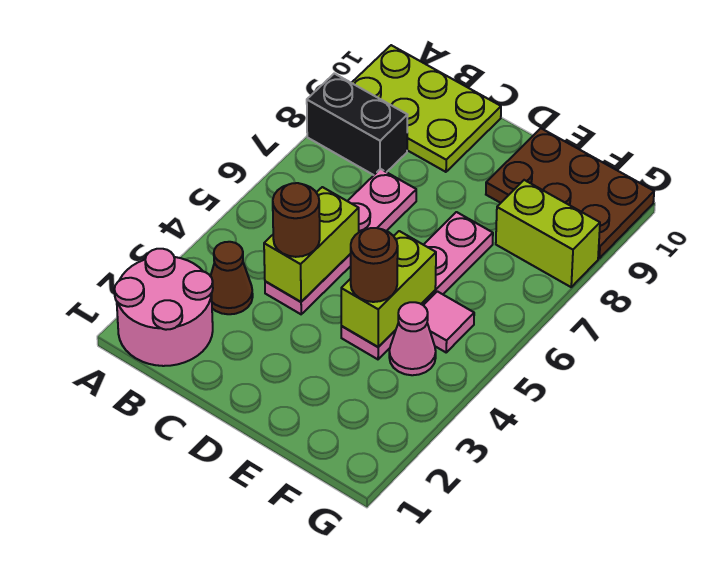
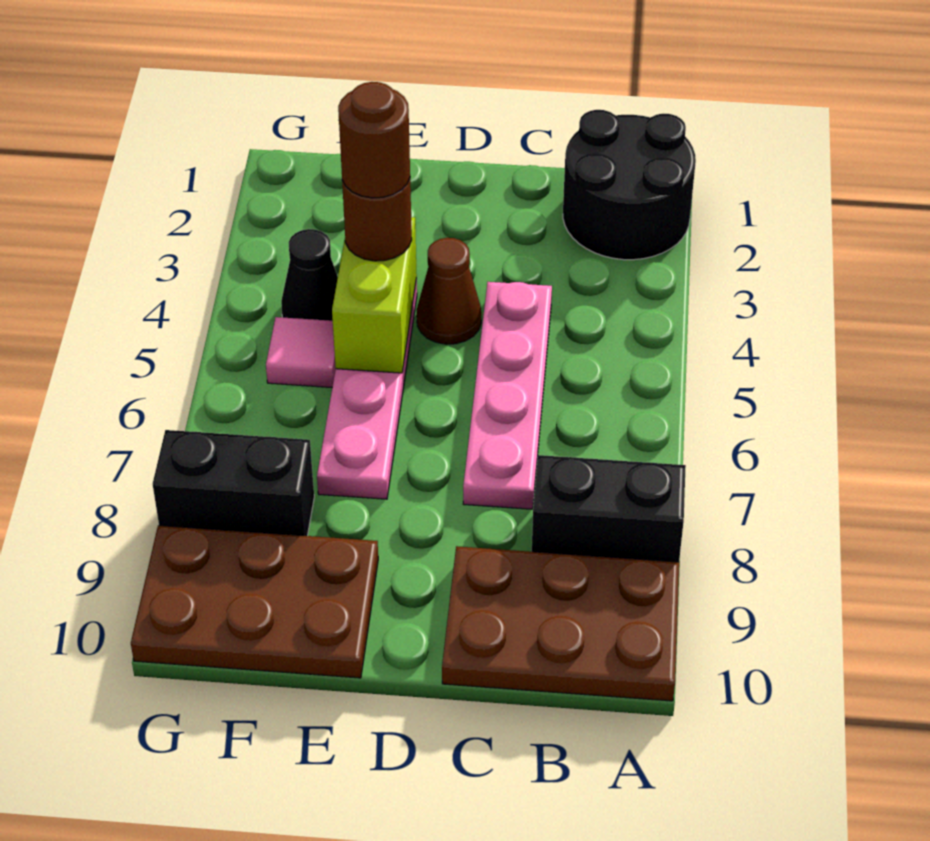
pink 2x2 round brick [114,249,213,366] -> black 2x2 round brick [563,110,696,260]
lime 2x3 plate [352,45,501,172] -> brown 2x3 plate [442,546,679,701]
brown 1x1 cone [211,242,253,314] -> brown 1x1 cone moved to [417,238,481,344]
lime 1x2 brick [264,187,359,302] -> none
brown 1x1 round brick [273,183,320,257] -> brown 1x1 round brick moved to [338,82,410,198]
pink 1x1 cone [389,302,436,375] -> black 1x1 cone [281,229,338,321]
lime 1x2 brick [496,180,600,287] -> black 1x2 brick [153,430,314,536]

